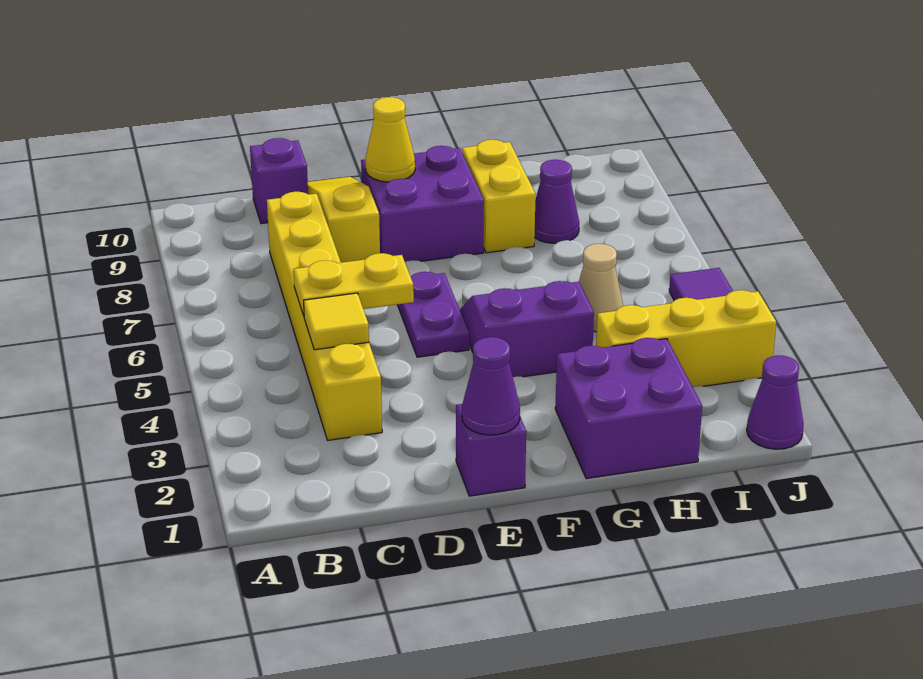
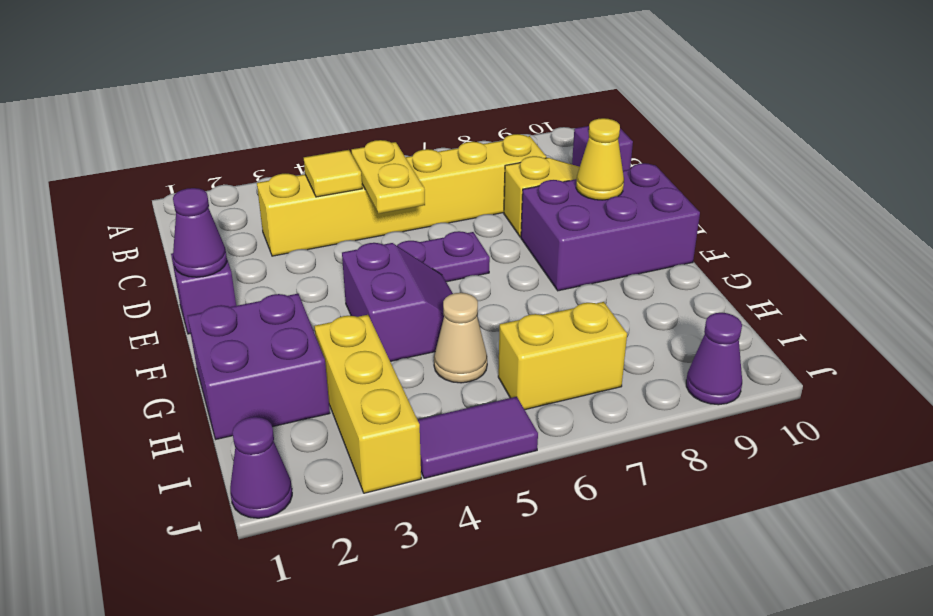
purple 2x2 brick [361,146,484,262] -> purple 2x3 brick [521,163,700,291]
yellow 1x2 brick [462,140,536,253] -> yellow 1x2 brick moved to [498,302,627,410]
purple 1x1 cone [535,160,579,243] -> purple 1x1 cone moved to [686,313,742,405]

